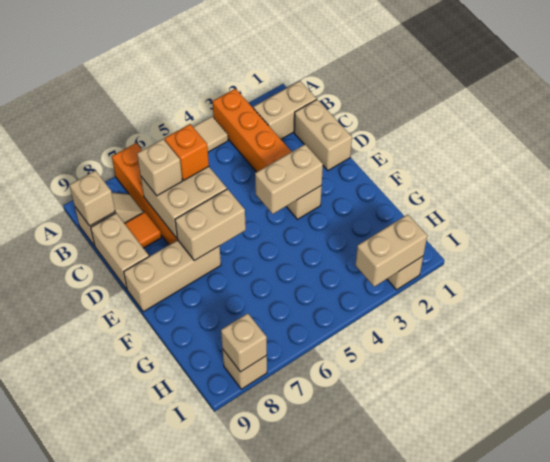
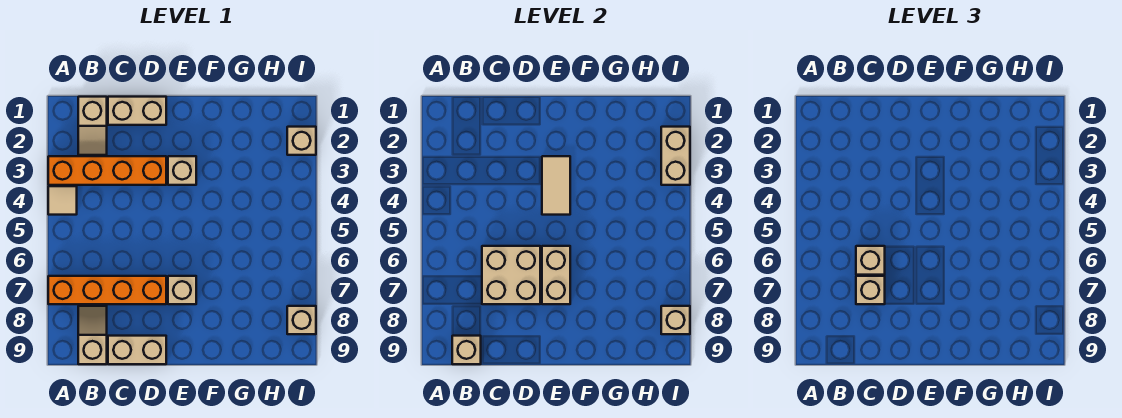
tan 1x2 brick [253,81,316,139] -> tan 1x2 slope [78,97,107,155]
orange 1x1 brick [165,124,209,180] -> tan 1x1 brick [856,246,885,275]
orange 1x1 tile [124,212,161,248] -> none
tan 1x2 brick [255,145,323,214] -> tan 1x2 tile [542,156,570,215]
tan 1x3 brick [124,240,221,312] -> tan 1x1 brick [168,276,196,304]

